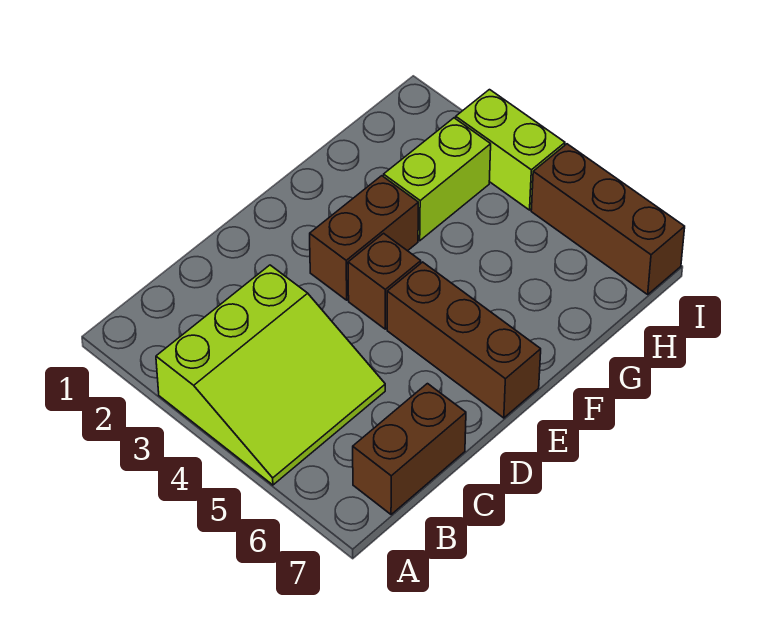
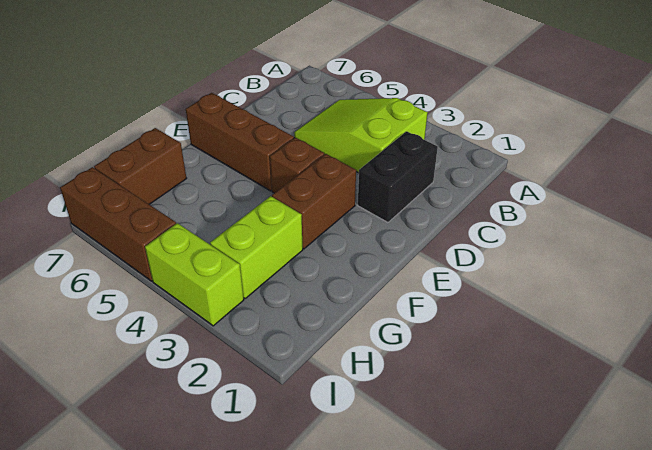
lime 3x3 slope [156,265,385,485] -> lime 2x3 slope [294,98,428,173]
brown 1x2 brick [353,384,466,515] -> brown 1x2 brick moved to [94,128,187,204]
none -> black 1x2 brick [358,131,438,222]

